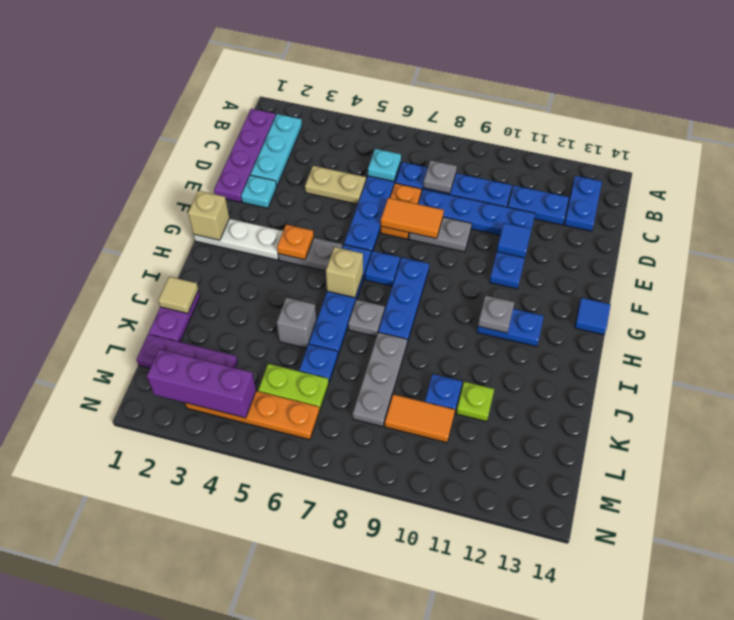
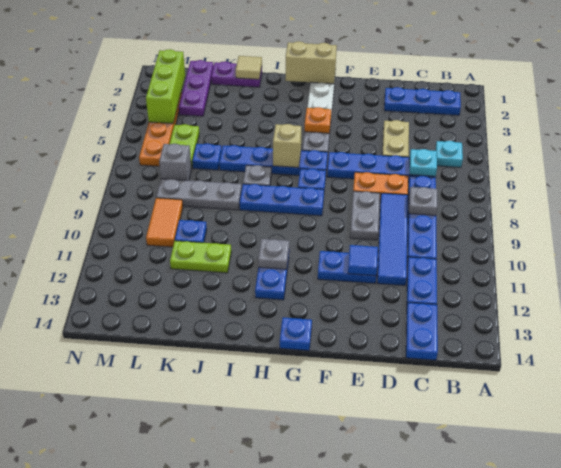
purple 1x4 plate [214,109,276,202] -> none
cyan 1x3 plate [251,114,302,186] -> blue 1x3 plate [384,87,461,115]
blue 1x2 plate [564,176,602,231] -> blue 1x2 plate turned to [406,303,438,360]
blue 1x4 plate [418,189,535,235] -> blue 1x4 tile [377,193,408,286]
cyan 1x1 plate [241,175,277,208] -> cyan 1x1 plate moved to [436,141,463,167]
orange 1x2 tile [381,198,444,239] -> none
tan 1x1 brick [188,191,229,240] -> tan 1x2 brick [285,41,337,84]
blue 1x1 tile [575,298,611,335] -> blue 1x1 plate [280,317,312,351]
grey 1x1 brick [277,297,316,348] -> grey 1x1 brick moved to [159,144,192,180]
lime 1x1 plate [456,382,494,422] -> lime 1x2 plate [170,241,231,273]
purple 1x3 brick [147,349,256,418] -> lime 1x3 brick [146,49,185,124]

